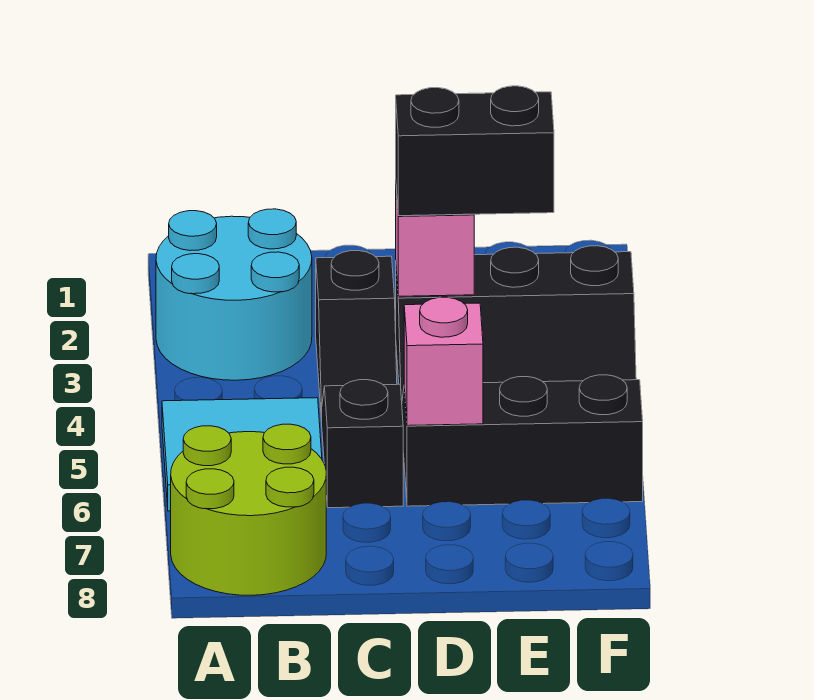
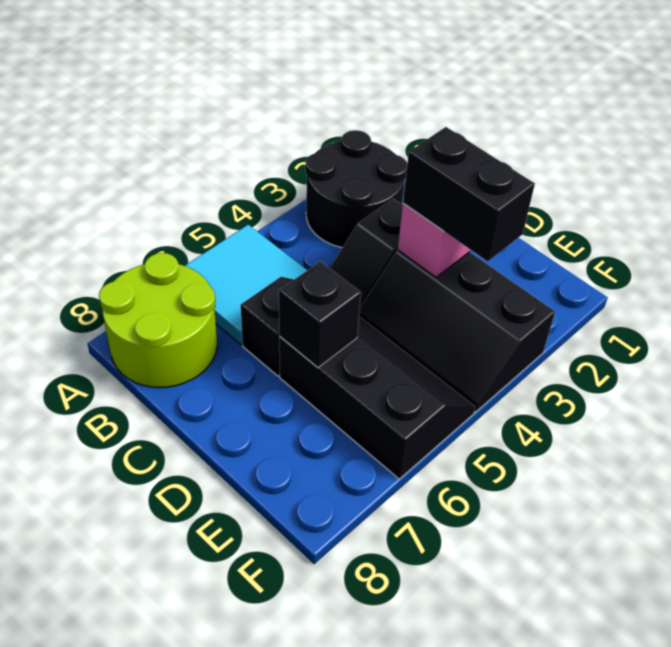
cyan 2x2 round brick [156,209,312,380] -> black 2x2 round brick [305,130,407,248]
pink 1x1 brick [404,297,483,426] -> black 1x1 brick [279,261,361,368]

